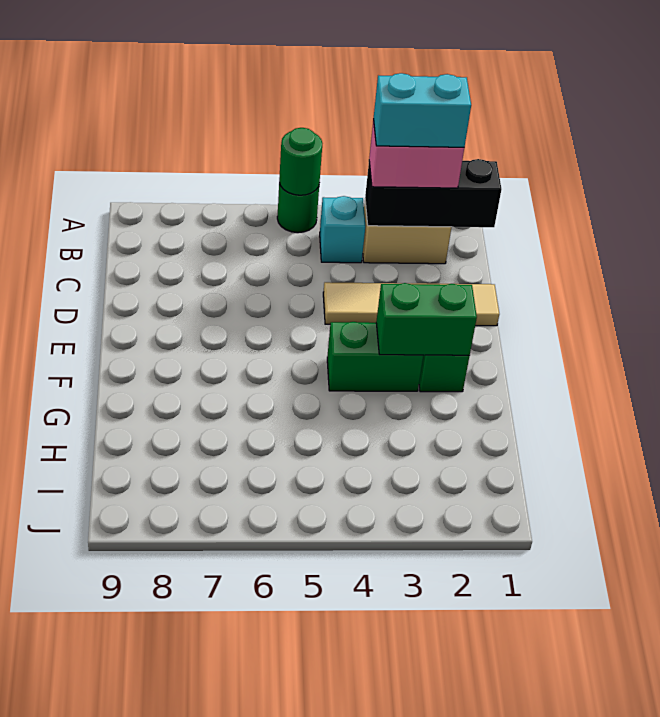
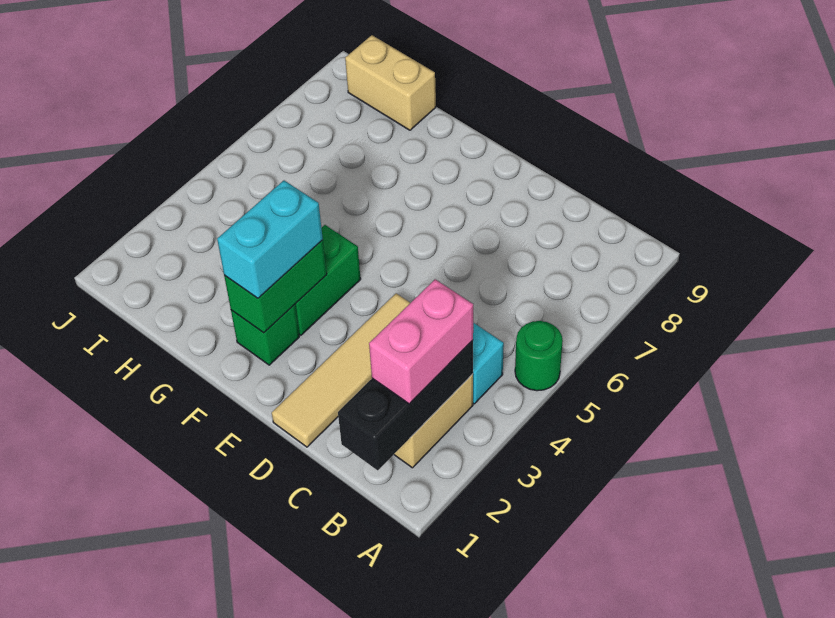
green 1x1 round brick [279,128,322,195] -> none
cyan 1x2 brick [374,73,471,147] -> cyan 1x2 brick moved to [217,181,323,298]
none -> tan 1x2 brick [345,35,436,130]

